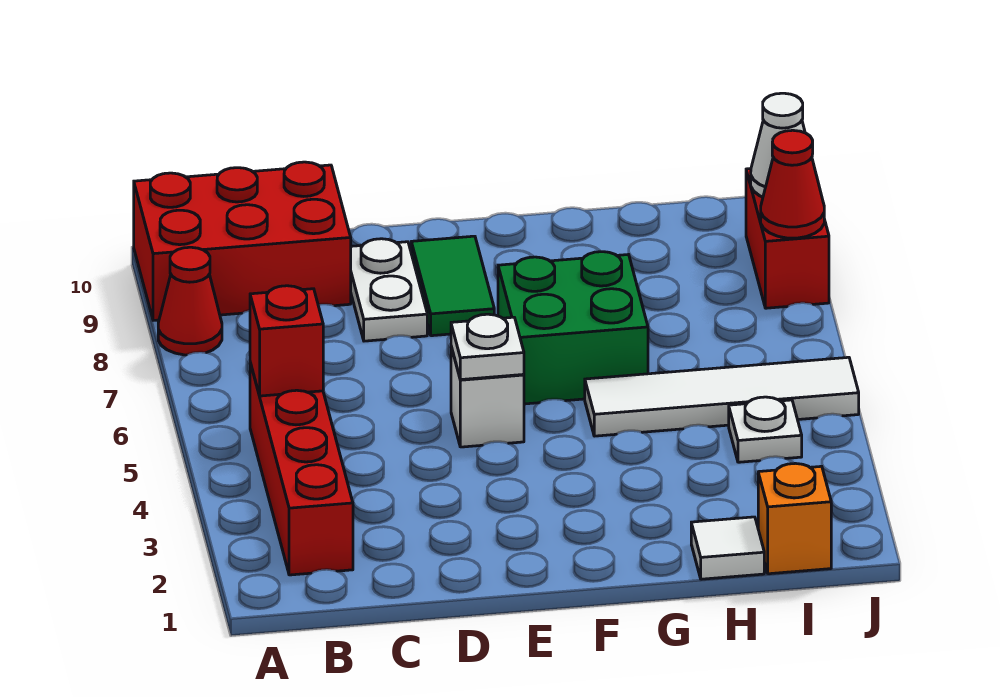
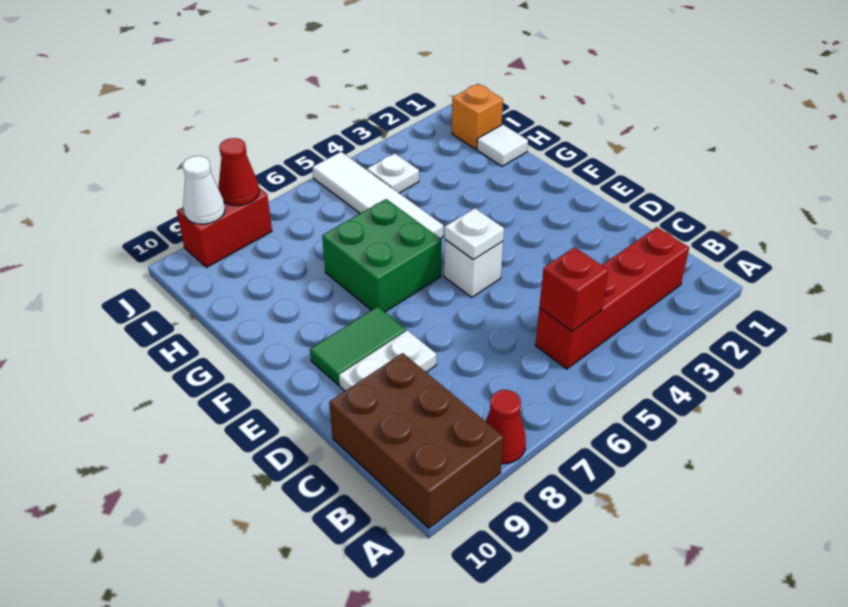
red 2x3 brick [134,162,351,320] -> brown 2x3 brick [329,353,503,528]

